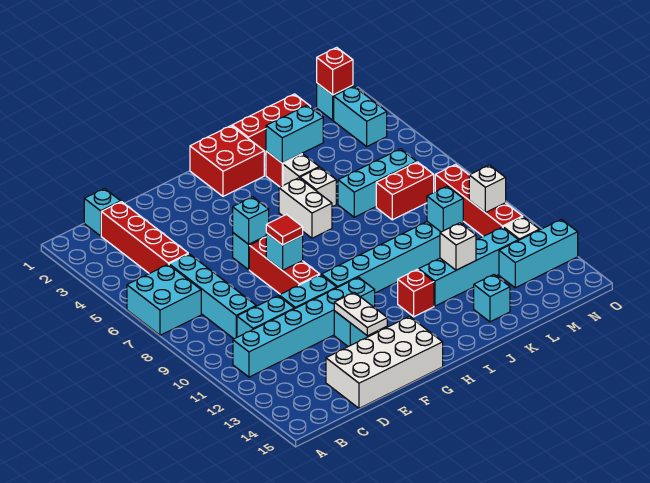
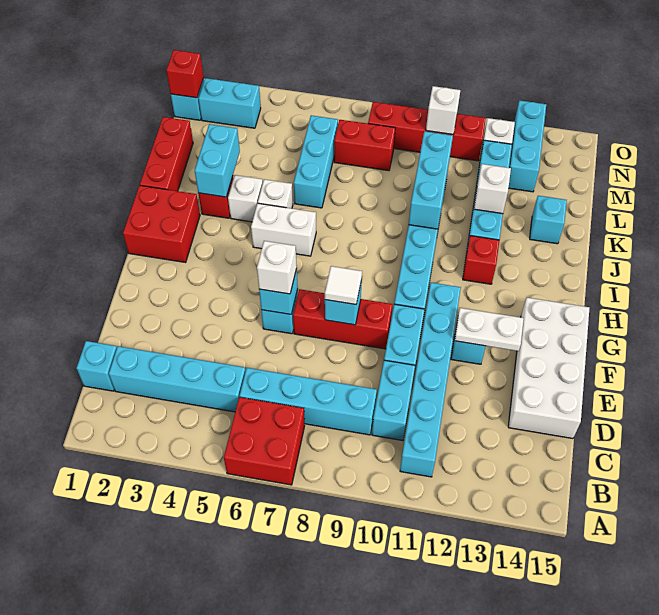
cyan 2x2 brick [127,265,201,335] -> red 2x2 brick [224,397,305,485]
red 1x4 brick [101,202,188,274] -> cyan 1x4 brick [109,346,246,412]
none -> white 1x1 brick [257,241,297,294]
red 1x1 tile [266,215,303,245] -> white 1x1 tile [325,266,362,304]
red 1x2 brick [376,162,434,220] -> red 1x2 brick turned to [334,120,395,171]
cyan 1x1 brick [427,186,463,232] -> cyan 1x3 brick [409,131,453,229]

